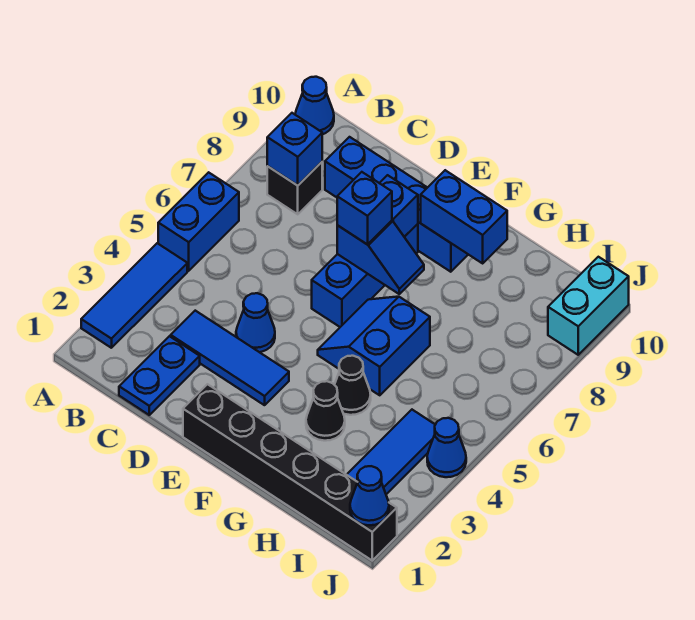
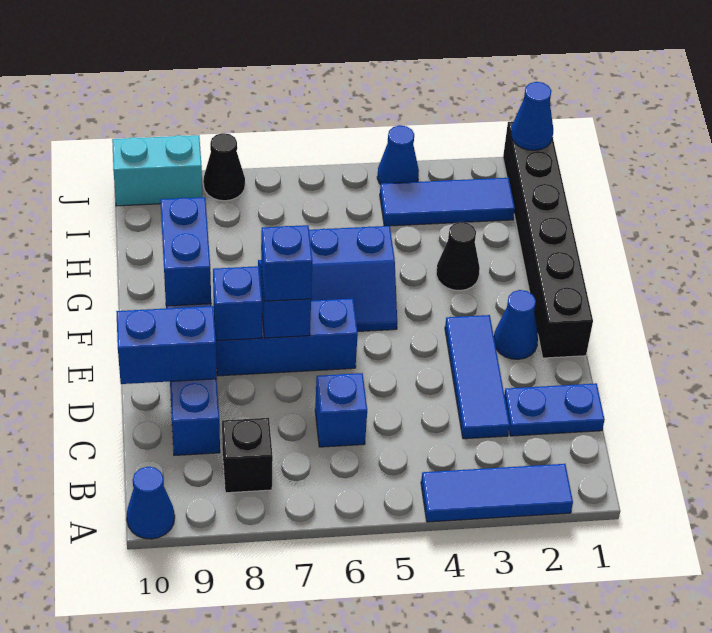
blue 1x2 brick [158,172,239,271] -> blue 1x2 brick moved to [116,306,217,384]
blue 1x1 brick [267,113,322,185] -> blue 1x1 brick moved to [315,373,367,447]
blue 1x1 cone [236,293,275,352] -> blue 1x1 cone moved to [494,290,538,359]
black 1x1 cone [335,356,371,415] -> black 1x1 cone moved to [203,133,245,201]

